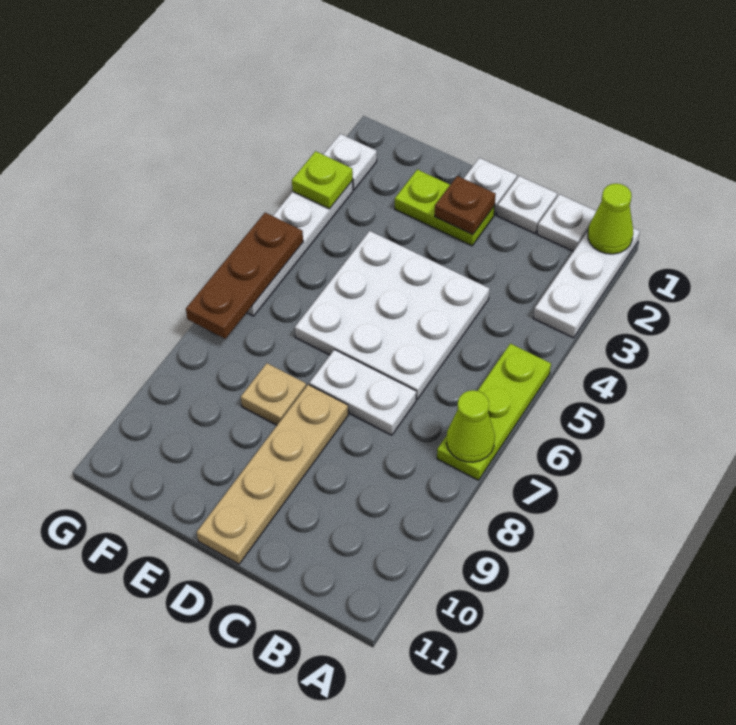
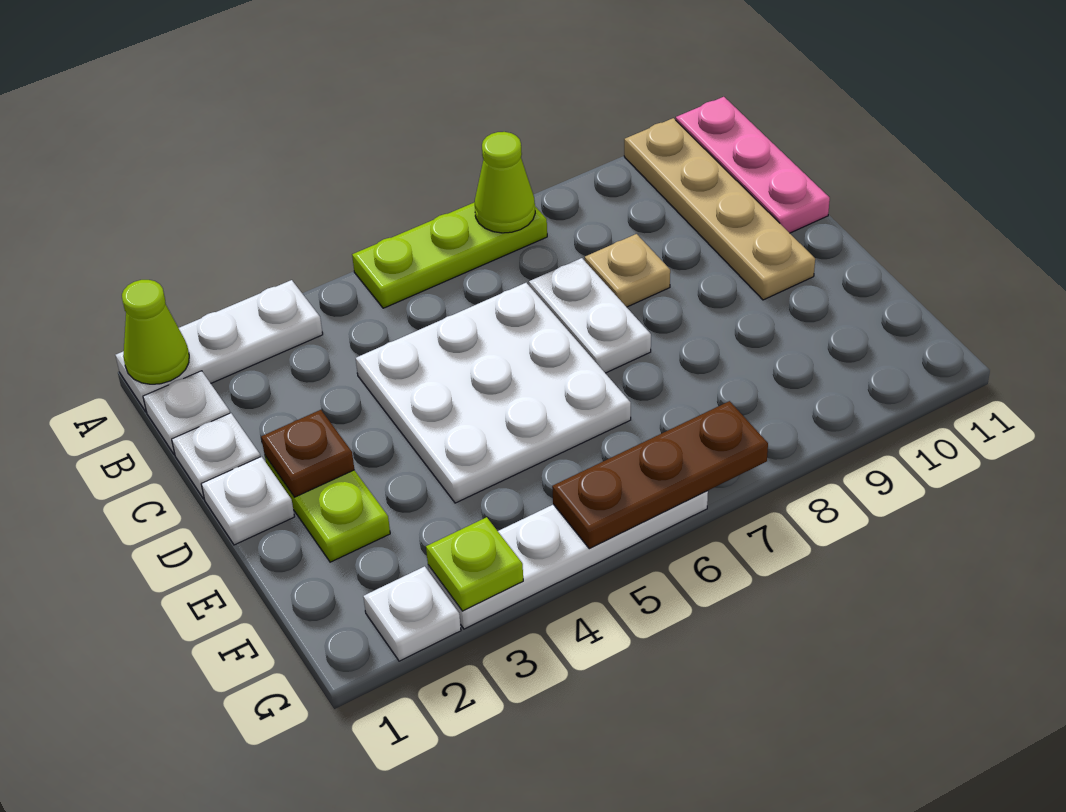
none -> pink 1x3 plate [676,97,830,233]
tan 1x4 plate [197,385,348,564] -> tan 1x4 plate turned to [624,118,815,300]
tan 1x1 plate [241,363,306,425] -> tan 1x1 plate moved to [585,234,670,307]

